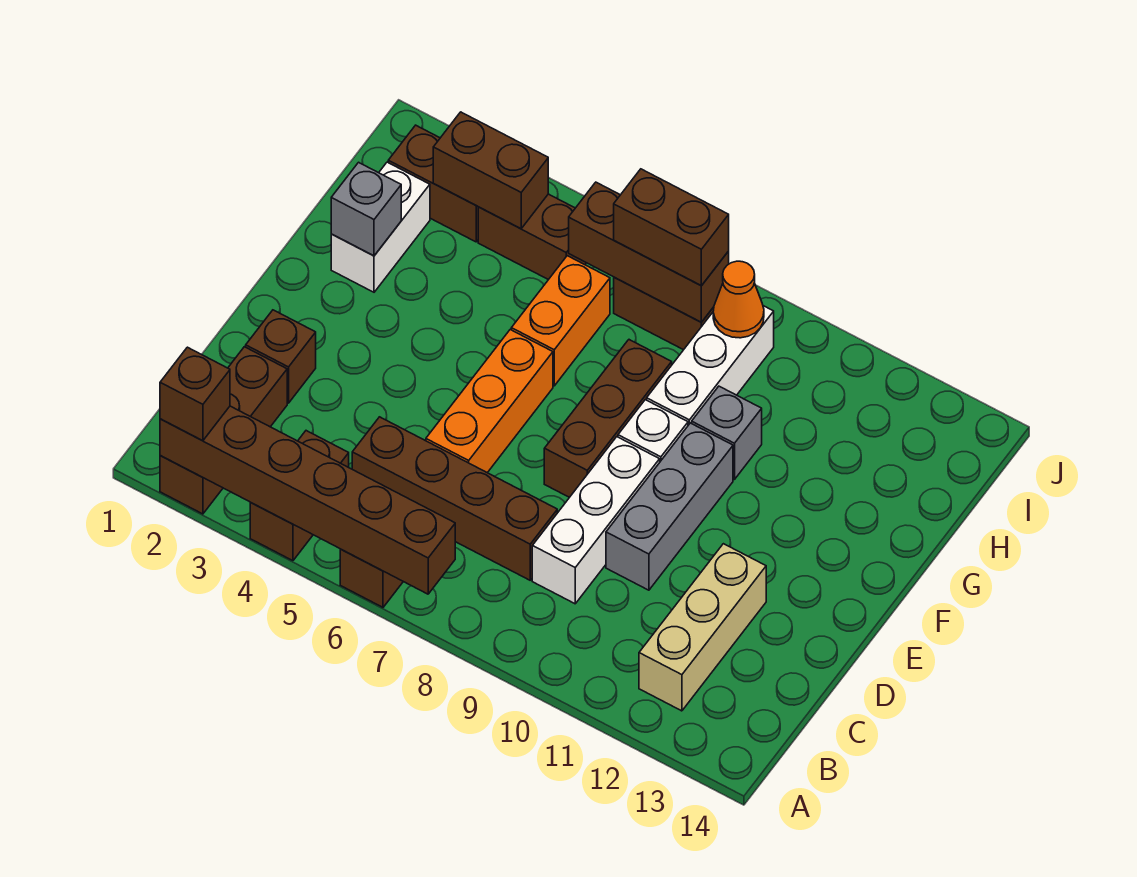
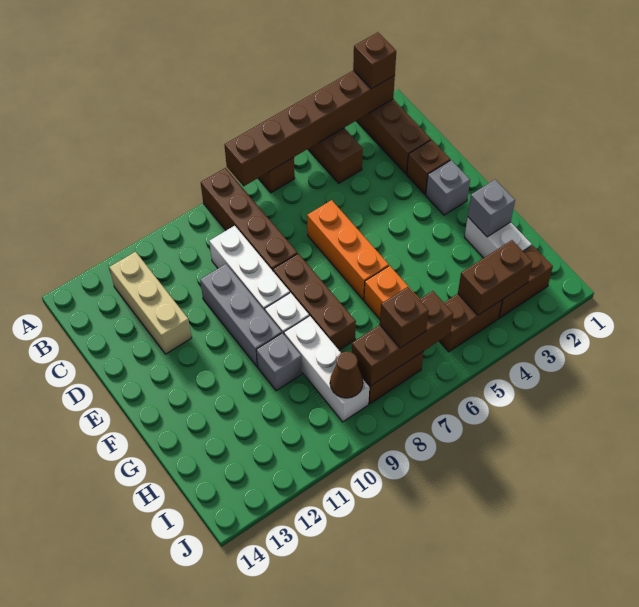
brown 1x4 brick [352,417,557,580] -> brown 1x4 brick turned to [201,168,298,271]
none -> grey 1x1 brick [426,160,470,215]
brown 1x2 brick [614,169,729,286] -> brown 1x1 brick [380,287,429,348]
orange 1x1 cone [713,261,764,338] -> brown 1x1 cone [330,351,363,398]

